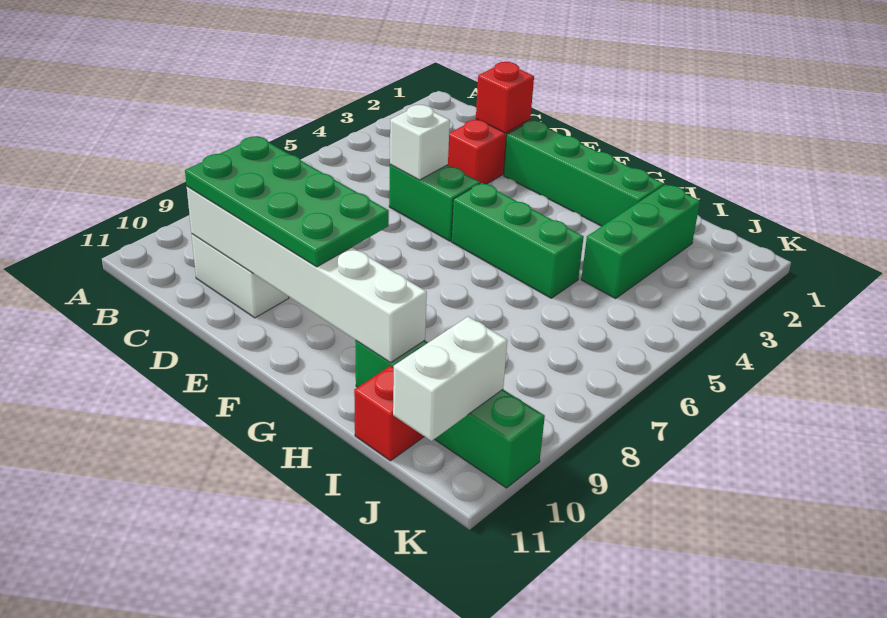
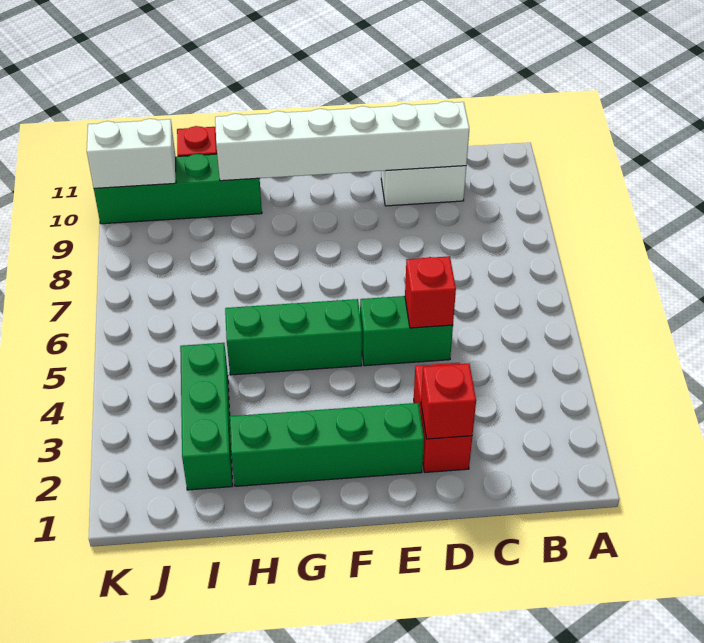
green 2x4 plate [185,136,389,267] -> none
white 1x1 brick [390,105,450,180] -> red 1x1 brick [405,256,456,328]
white 1x2 brick [393,317,507,441] -> white 1x2 brick turned to [87,119,176,188]

